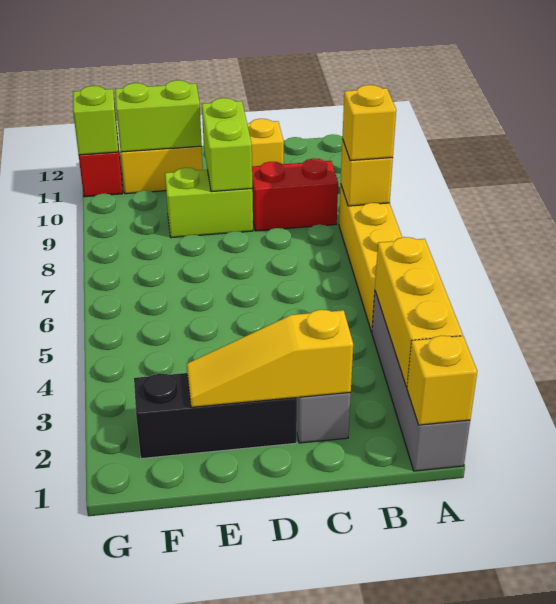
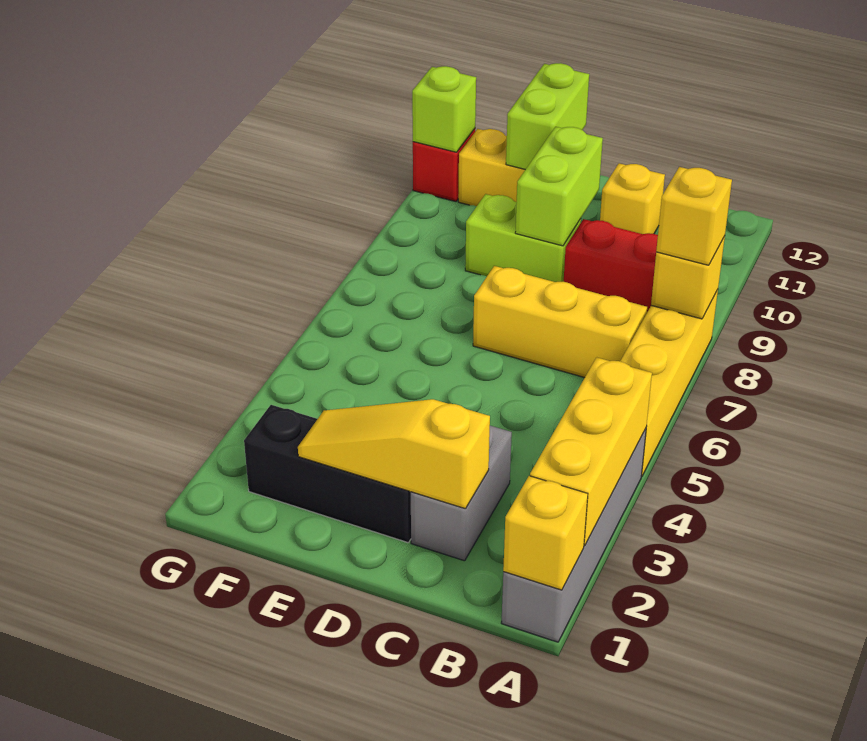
none -> yellow 1x3 brick [473,266,647,378]
lime 1x2 brick [115,80,202,152] -> lime 1x2 brick turned to [506,63,589,170]

